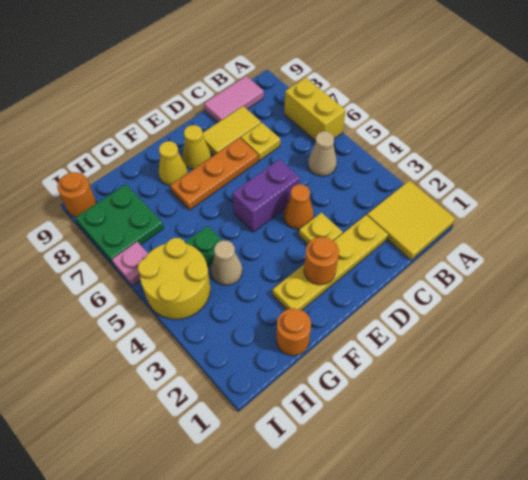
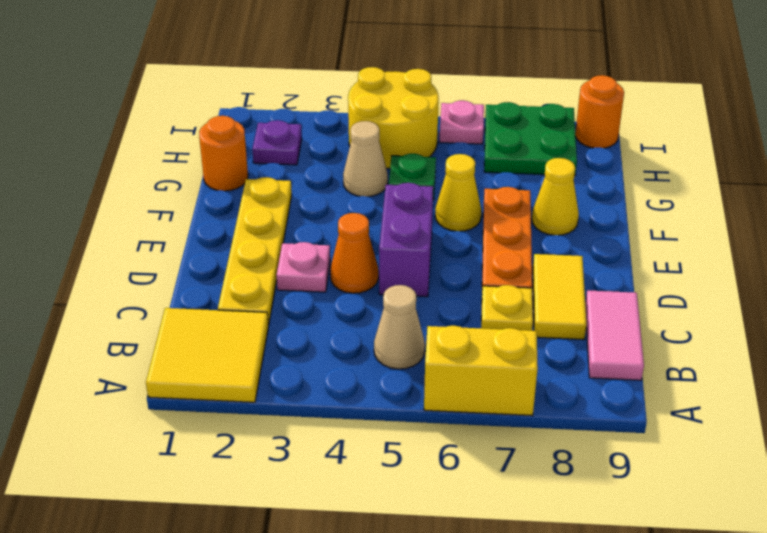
yellow 1x1 plate [299,213,342,244] -> pink 1x1 plate [277,242,330,292]
orange 1x1 round brick [304,237,339,285] -> none
yellow 1x1 cone [182,125,211,169] -> yellow 1x1 cone moved to [435,154,481,231]
none -> purple 1x1 plate [252,120,302,165]

